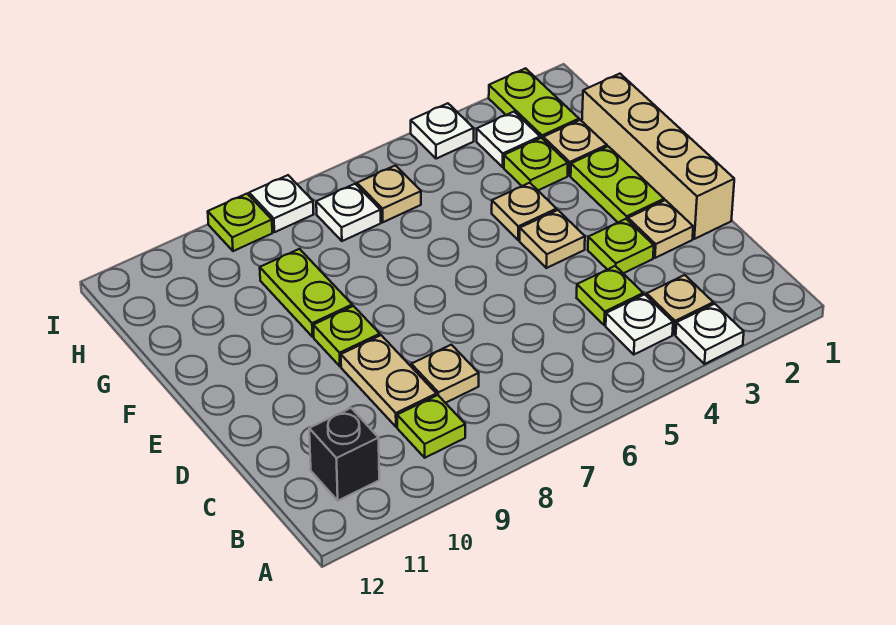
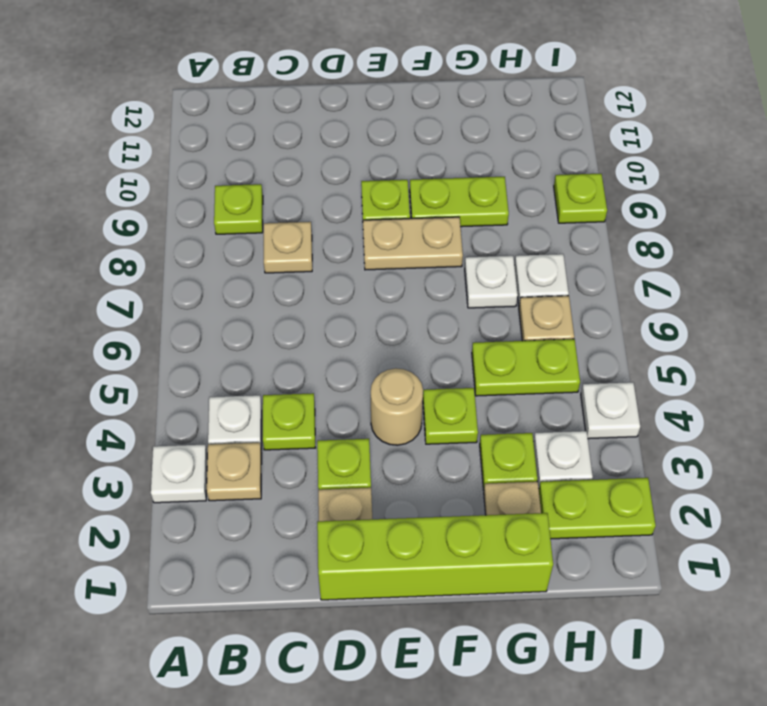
black 1x1 brick [309,408,379,501] -> none
tan 1x2 plate [341,335,436,427] -> tan 1x2 plate moved to [363,217,463,270]
tan 1x4 brick [582,74,734,239] -> lime 1x4 brick [317,513,553,600]
lime 1x2 plate [571,146,664,222] -> lime 1x2 plate moved to [472,339,580,396]
tan 1x1 plate [520,210,585,268] -> tan 1x1 round brick [371,368,423,445]
tan 1x1 plate [492,183,556,240] -> lime 1x1 plate [423,388,478,444]
white 1x1 plate [249,175,314,232] -> white 1x1 plate moved to [465,256,518,308]

